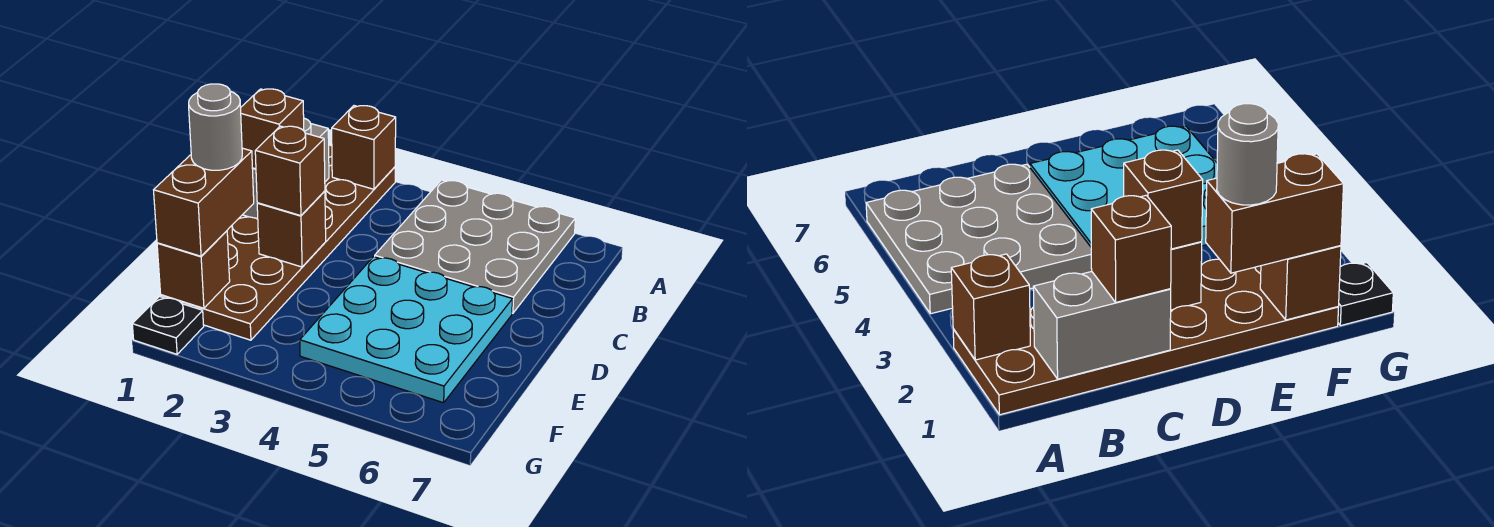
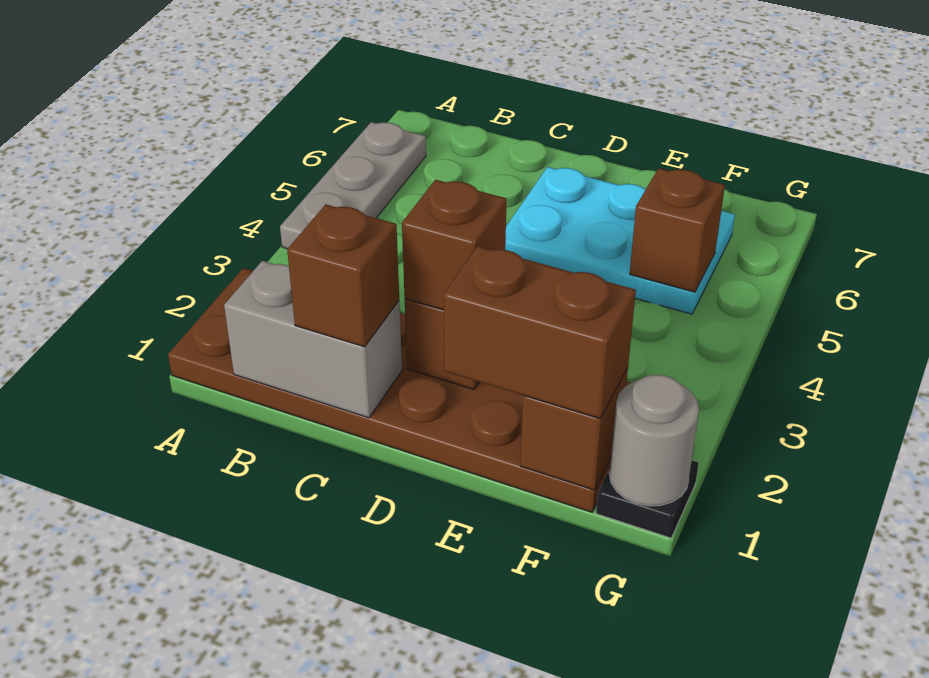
brown 1x1 brick [332,106,396,189] -> brown 1x1 brick moved to [630,168,725,292]
grey 3x3 plate [375,180,576,313] -> grey 1x3 plate [280,122,426,249]
cyan 3x3 plate [300,257,513,403] -> cyan 2x3 plate [505,167,735,314]
grey 1x1 round brick [189,84,242,170] -> grey 1x1 round brick moved to [609,375,699,506]

